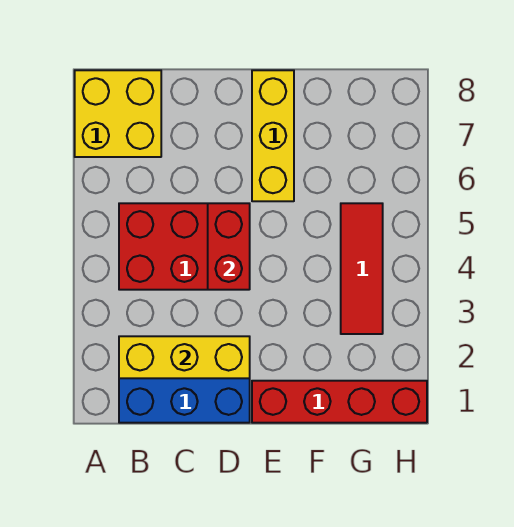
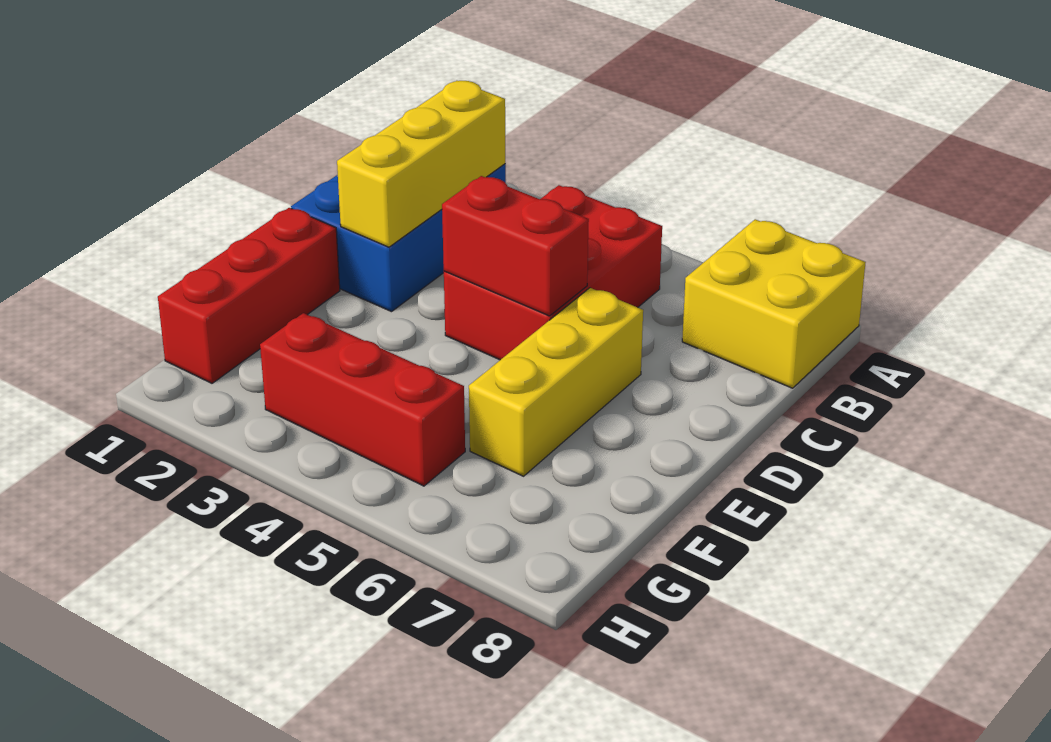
red 1x4 brick [252,381,427,423] -> red 1x3 brick [158,208,340,383]
yellow 1x3 brick [252,70,294,201] -> yellow 1x3 brick turned to [469,288,643,476]
red 1x3 tile [341,203,383,334] -> red 1x3 brick [260,313,465,486]

